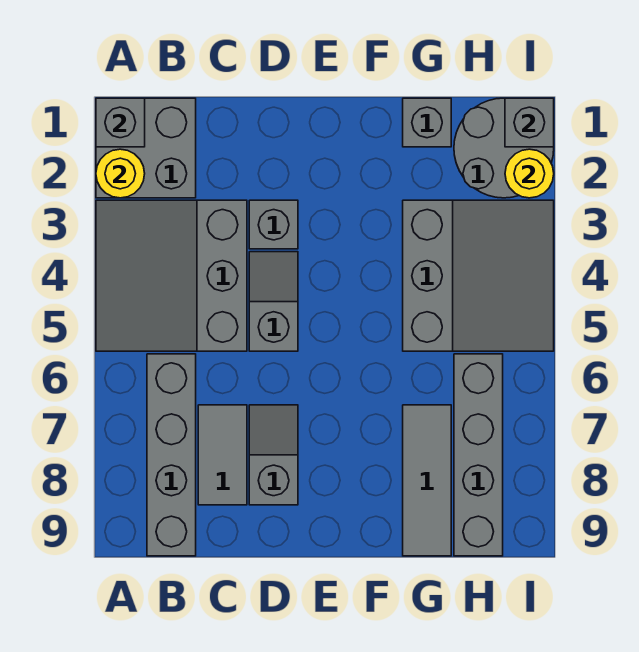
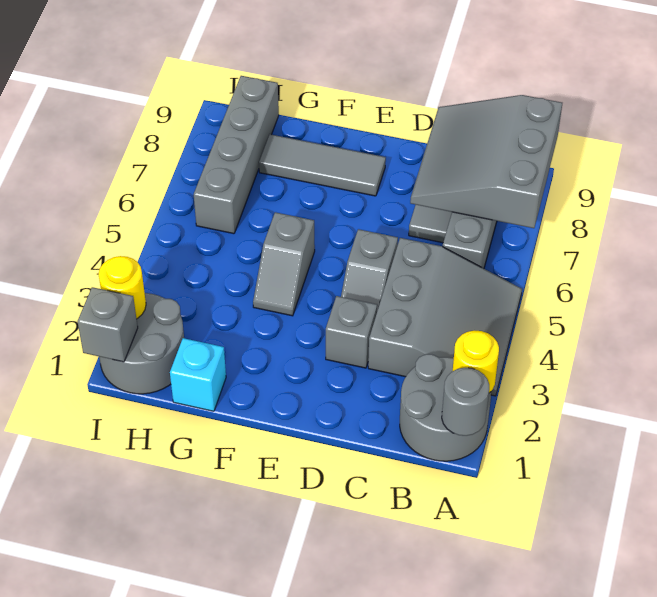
grey 2x2 brick [96,98,196,198] -> grey 2x2 round brick [400,354,491,461]
grey 1x1 brick [96,98,145,147] -> grey 1x1 round brick [442,368,489,436]
grey 1x2 slope [249,405,298,505] -> grey 1x2 slope moved to [253,212,315,316]
grey 1x1 brick [403,98,451,147] -> cyan 1x1 brick [170,338,226,411]
grey 3x3 slope [403,200,554,351] -> grey 3x3 slope moved to [410,95,562,228]
grey 1x3 tile [403,405,451,556] -> grey 1x3 tile turned to [259,134,386,196]

